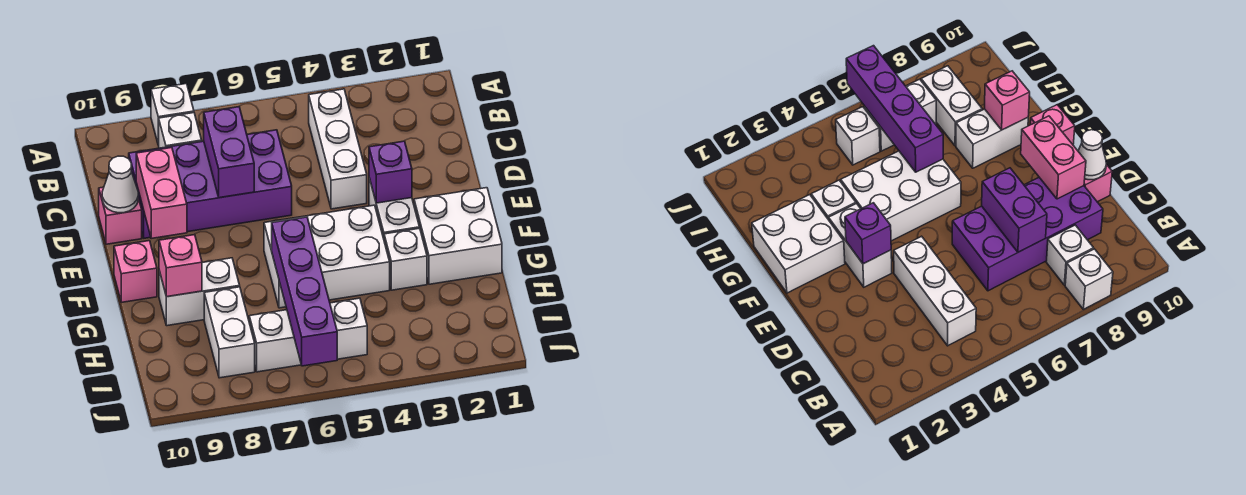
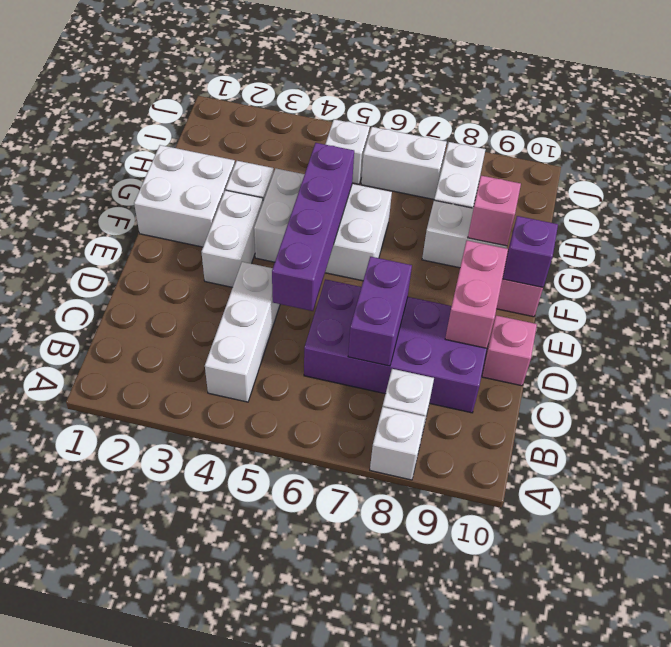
white 1x1 cone [102,156,138,213] -> none
purple 1x1 brick [369,141,412,203] -> purple 1x1 brick moved to [503,216,558,287]
purple 1x4 brick [272,217,337,366] -> purple 1x4 brick moved to [272,143,354,311]

